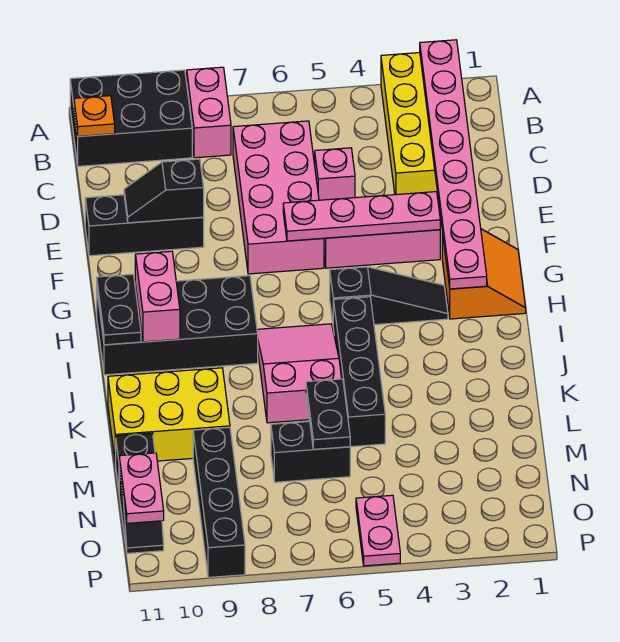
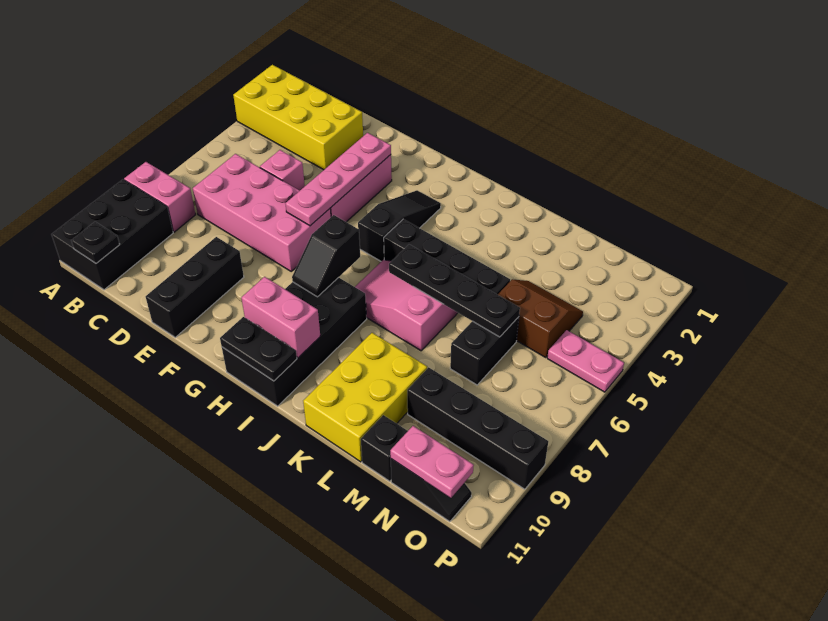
pink 1x8 plate [420,40,487,289] -> none
orange 1x1 plate [74,96,115,136] -> black 1x1 plate [71,222,120,263]
black 1x2 slope [124,159,204,223] -> black 1x2 slope moved to [292,215,360,297]
orange 2x2 slope [442,229,526,319] -> none
black 1x2 plate [306,379,350,449] -> black 1x4 plate [389,245,520,337]
none -> brown 2x2 slope [498,279,583,358]

